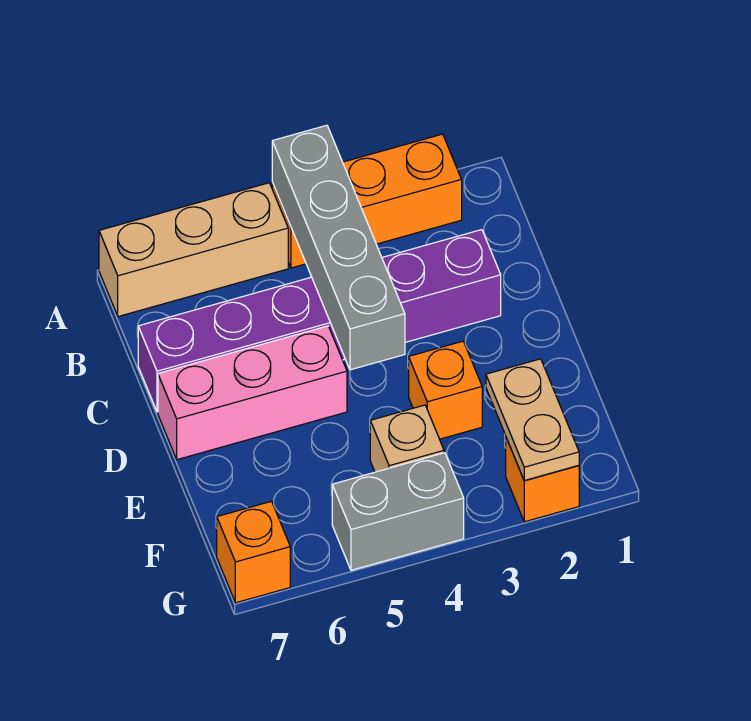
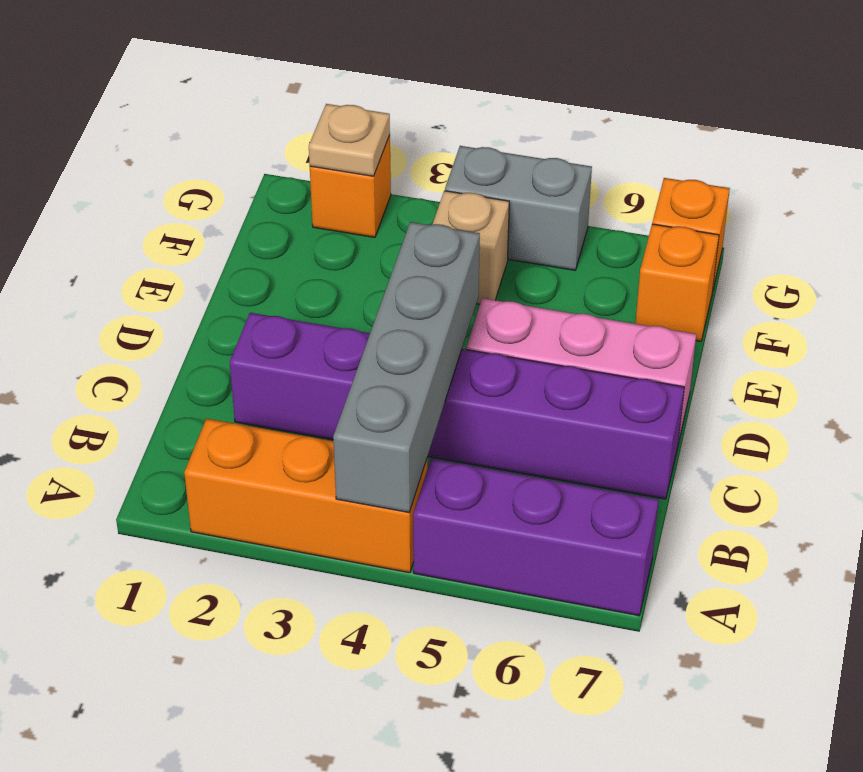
tan 1x3 brick [99,183,288,317] -> purple 1x3 brick [413,459,659,616]
orange 1x1 brick [409,341,482,439] -> orange 1x1 brick moved to [635,224,719,341]
tan 1x2 plate [486,359,579,480] -> tan 1x1 plate [309,104,390,176]

